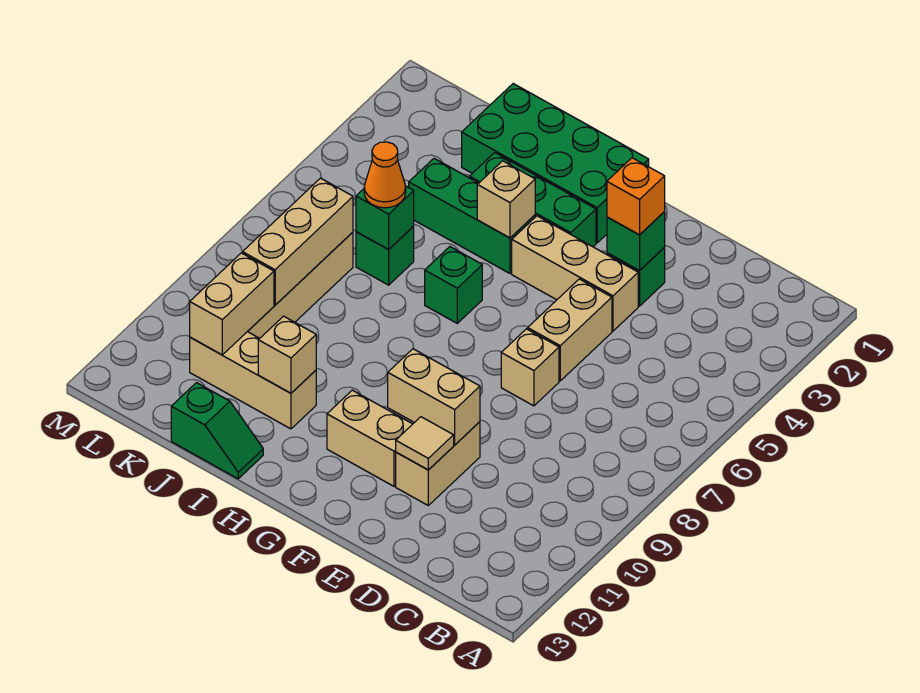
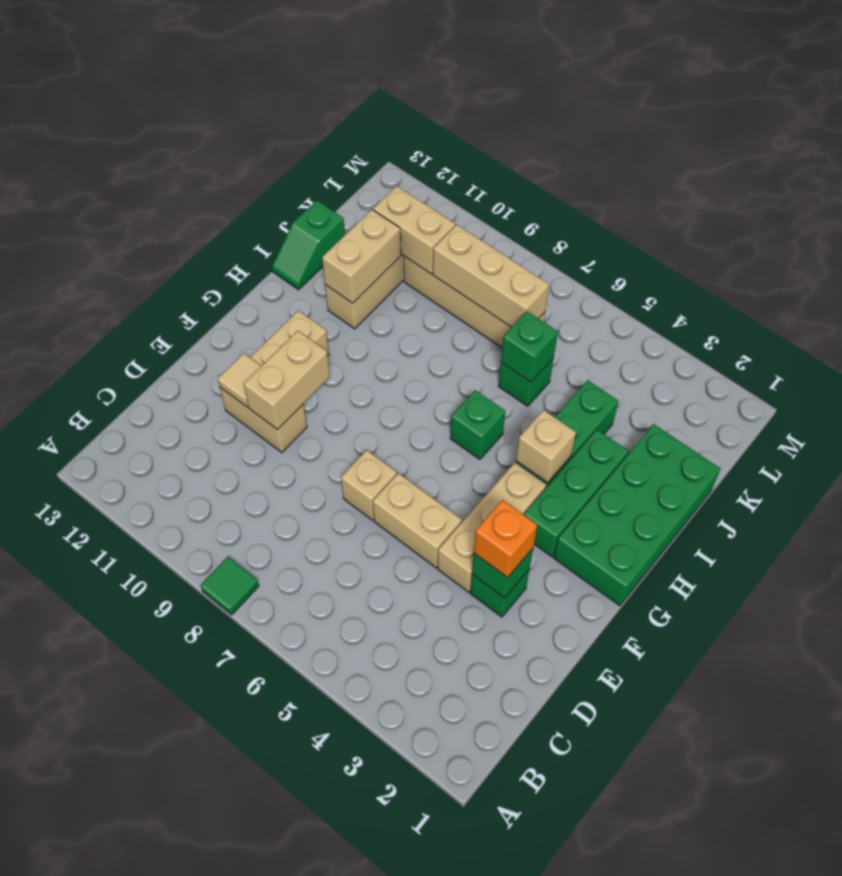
none -> green 1x1 tile [200,557,259,615]
tan 1x1 brick [258,316,316,393] -> tan 1x2 brick [322,210,401,303]
orange 1x1 cone [364,142,406,208] -> none

